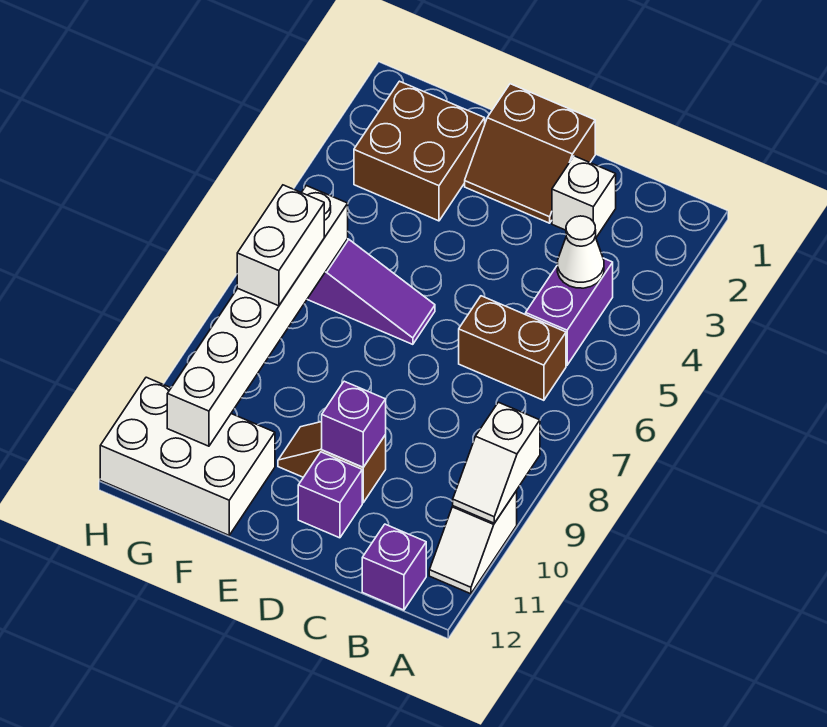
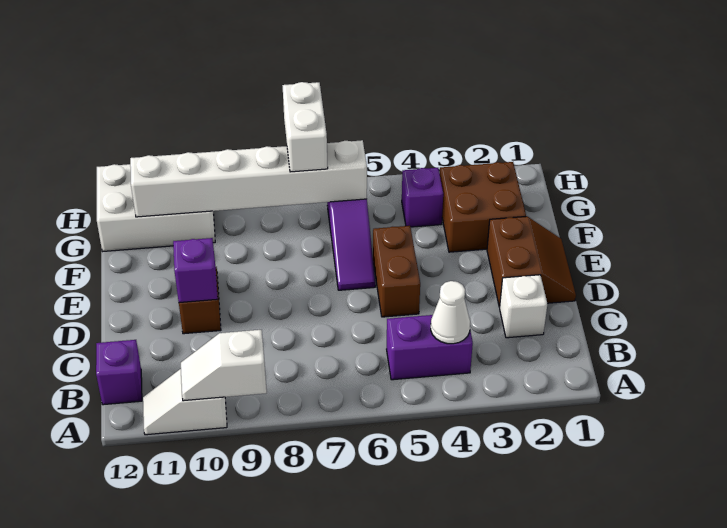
brown 1x2 brick [459,296,566,400] -> brown 1x2 brick moved to [373,226,420,317]
brown 2x2 slope [465,84,595,223] -> brown 2x2 slope turned to [487,216,576,307]
purple 1x1 brick [298,452,362,538] -> purple 1x1 brick moved to [402,168,443,227]
white 2x3 brick [100,377,275,535] -> white 2x3 brick turned to [97,164,215,252]
white 1x2 brick [237,185,324,306] -> white 1x2 brick turned to [282,82,328,172]

